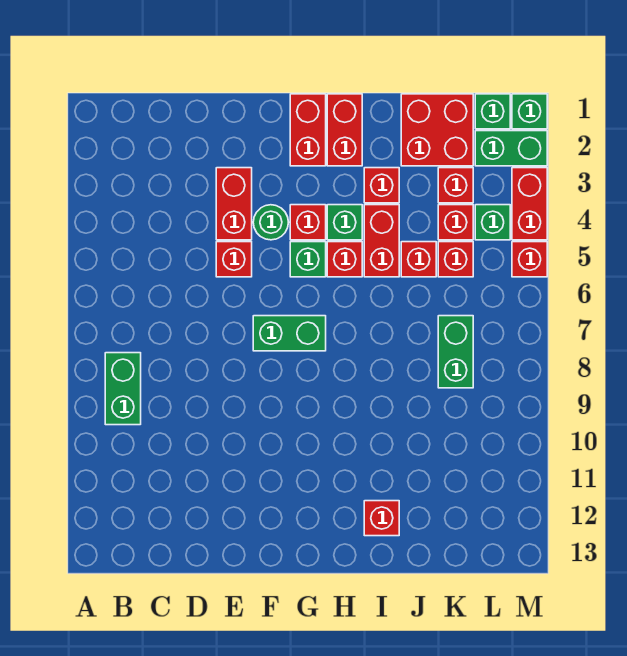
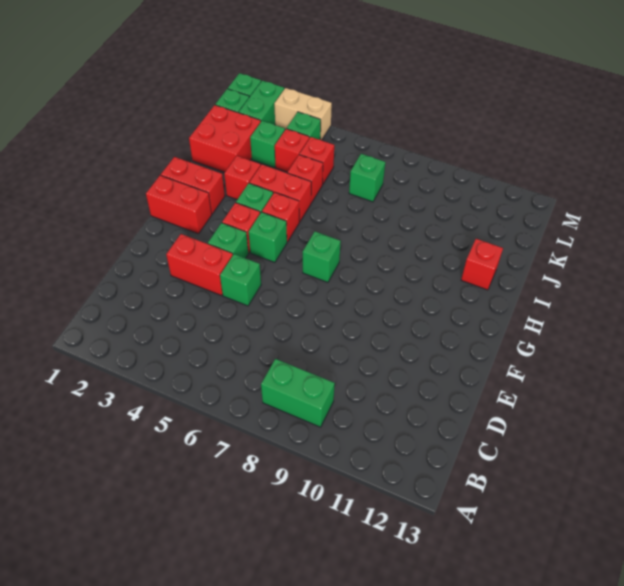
red 1x1 brick [216,242,252,277] -> green 1x1 brick [220,254,261,306]
green 1x1 round brick [253,205,289,240] -> green 1x1 brick [208,223,248,258]
green 1x2 brick [253,316,326,351] -> green 1x1 brick [303,231,341,282]
red 1x1 brick [438,168,473,203] -> green 1x1 brick [250,121,285,167]
green 1x2 brick [438,316,473,388] -> green 1x1 brick [349,154,385,202]
red 1x2 brick [512,168,547,240] -> tan 1x2 brick [274,88,332,140]
red 1x1 brick [512,242,547,277] -> none

